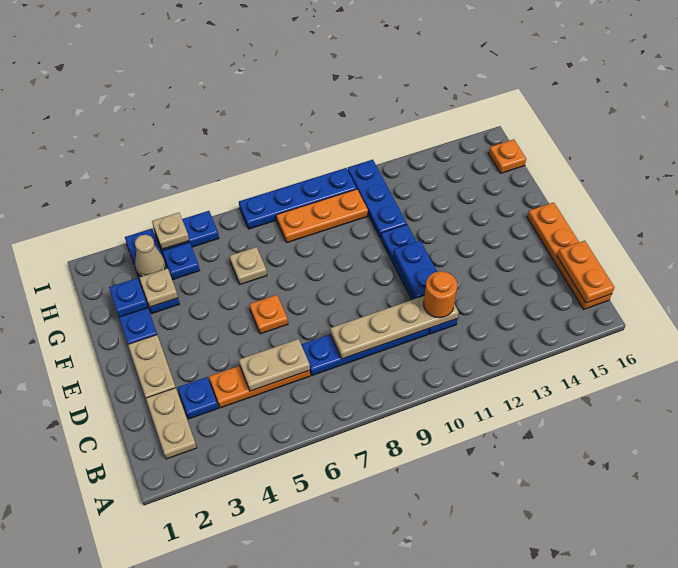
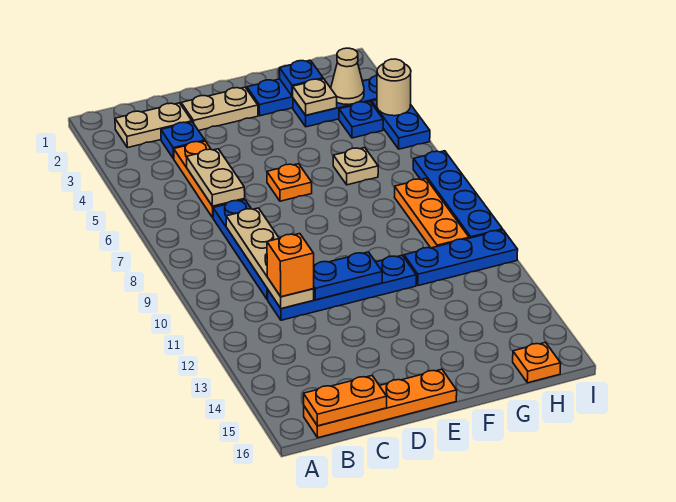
orange 1x1 round brick [424,271,457,318] -> orange 1x1 brick [267,234,314,297]
tan 1x1 plate [152,213,189,249] -> tan 1x1 round brick [377,59,411,116]

